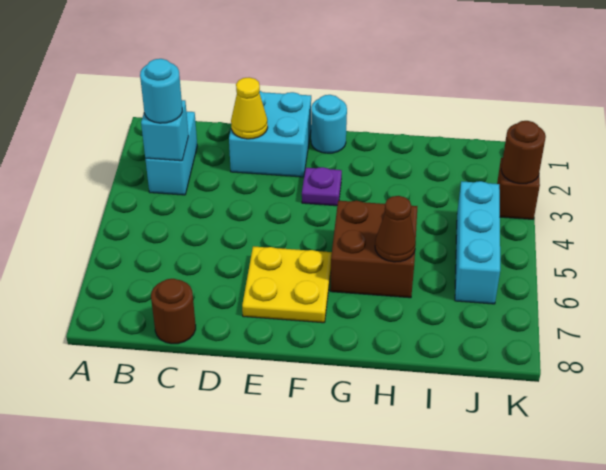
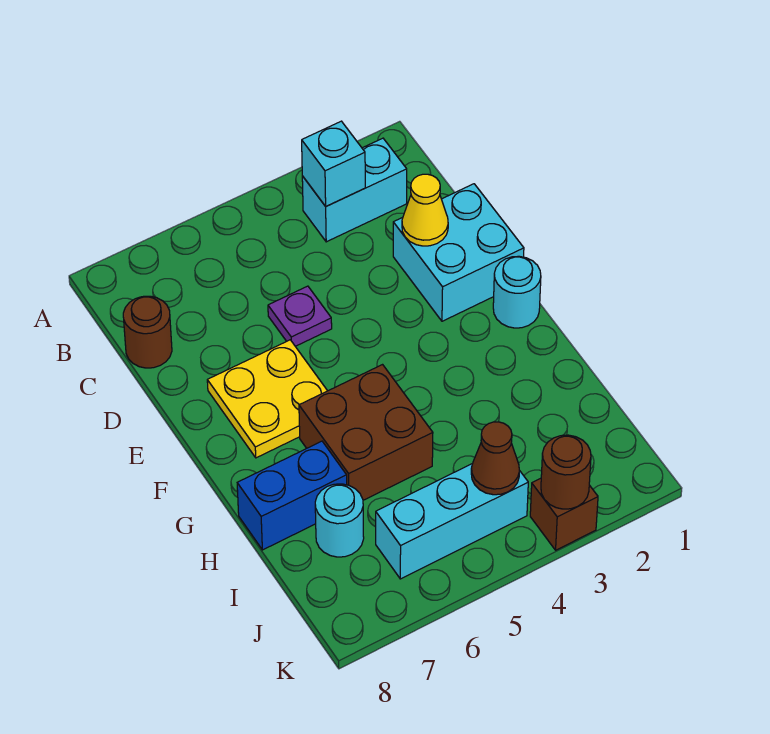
cyan 1x1 round brick [140,59,182,123] -> cyan 1x1 round brick moved to [315,484,364,557]
purple 1x1 plate [302,167,342,206] -> purple 1x1 plate moved to [268,286,332,346]
brown 1x1 cone [375,196,416,262] -> brown 1x1 cone moved to [471,422,519,495]
none -> blue 1x2 brick [237,441,347,550]

